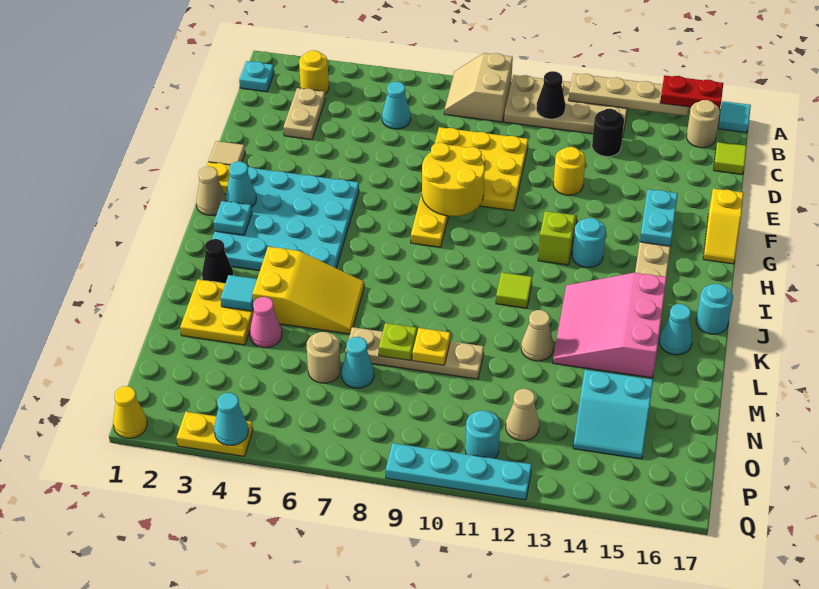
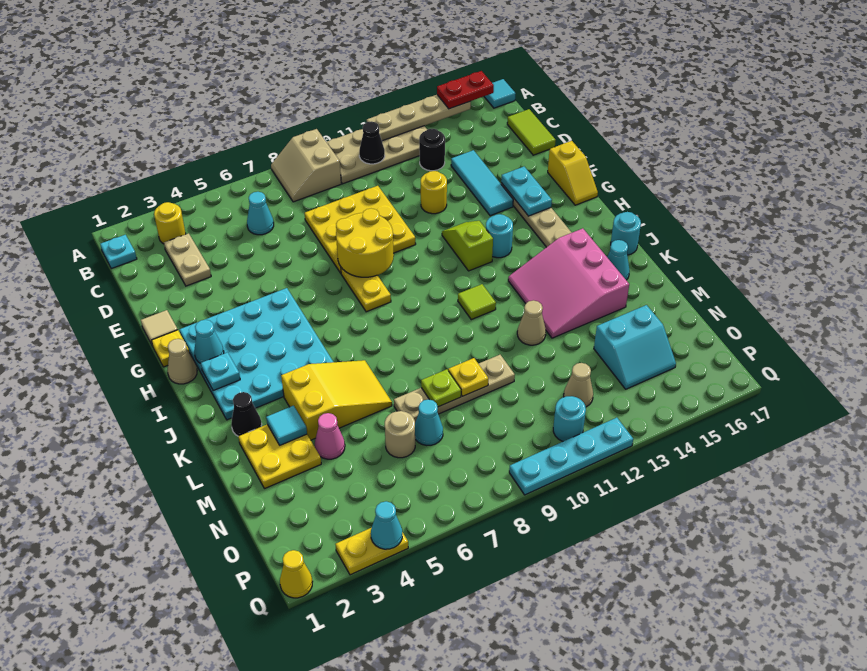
tan 1x1 round brick [687,100,720,148] -> none
lime 1x1 tile [714,142,747,174] -> lime 1x2 tile [507,109,556,155]
none -> cyan 1x3 tile [451,150,513,216]

